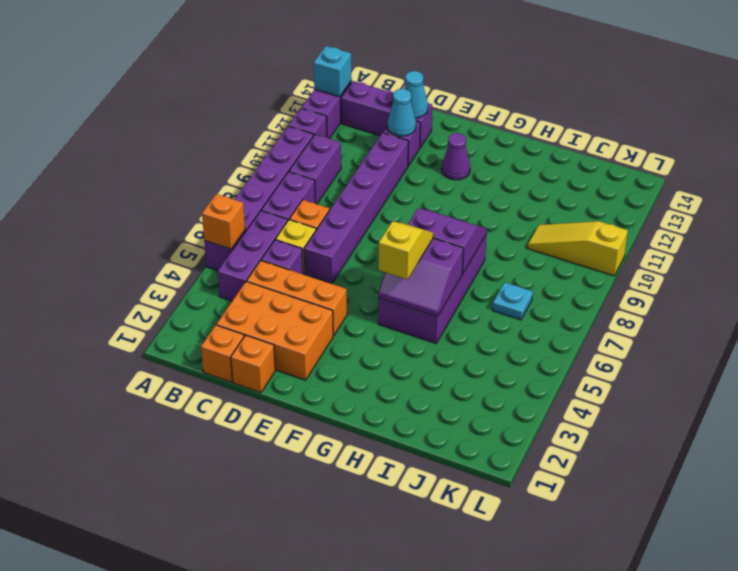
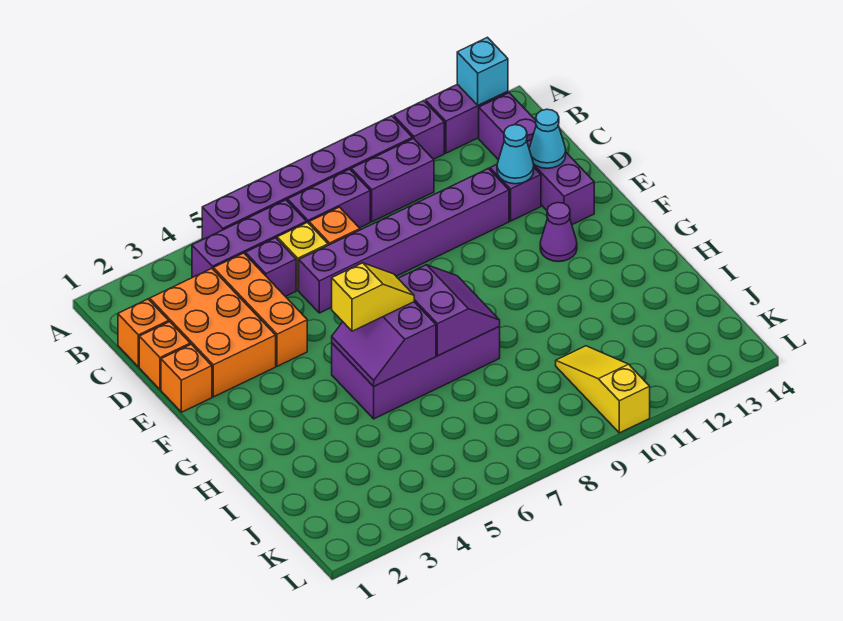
orange 1x1 brick [202,194,245,249] -> orange 1x1 brick moved to [161,344,212,412]
purple 1x3 brick [341,81,432,148] -> purple 1x4 brick [479,93,594,225]
cyan 1x1 plate [493,282,533,320] -> none

